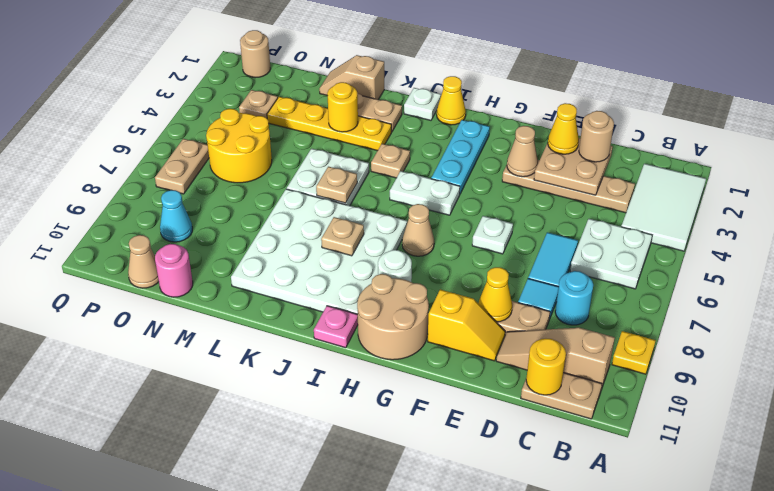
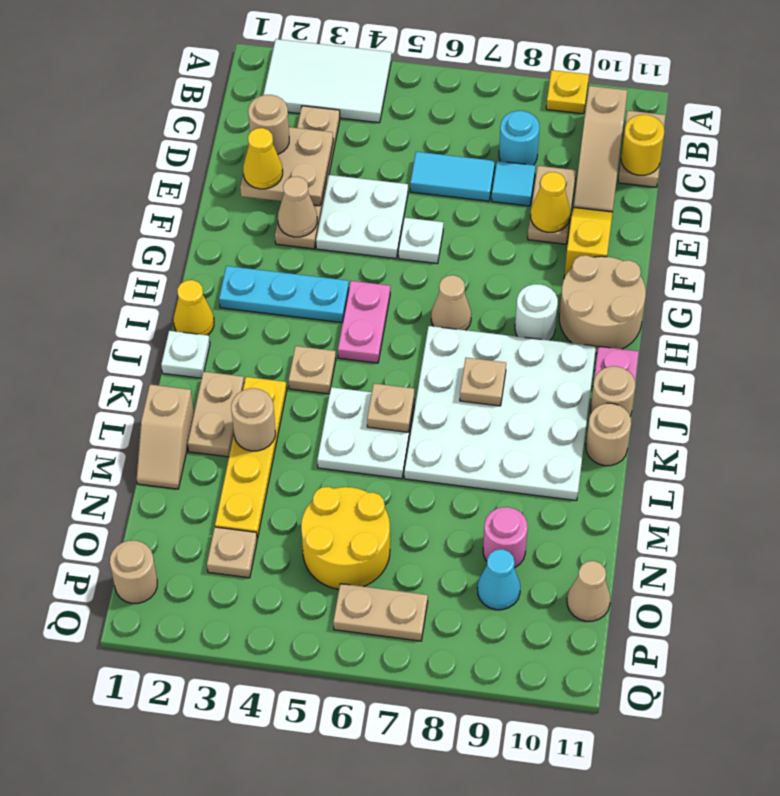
white 2x2 plate [570,219,652,289] -> white 2x2 plate moved to [316,175,408,259]
white 1x2 plate [390,171,460,215] -> pink 1x2 plate [338,281,390,363]
none -> tan 1x1 round brick [590,366,635,416]
none -> tan 1x1 round brick [586,403,631,466]
yellow 1x1 round brick [327,82,358,132] -> tan 1x1 round brick [231,388,275,451]
pink 1x1 round brick [155,244,193,297] -> pink 1x1 round brick moved to [483,507,528,568]

